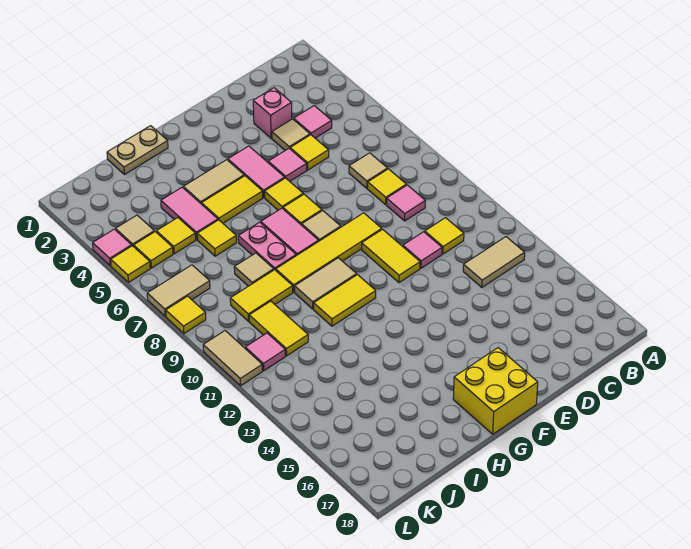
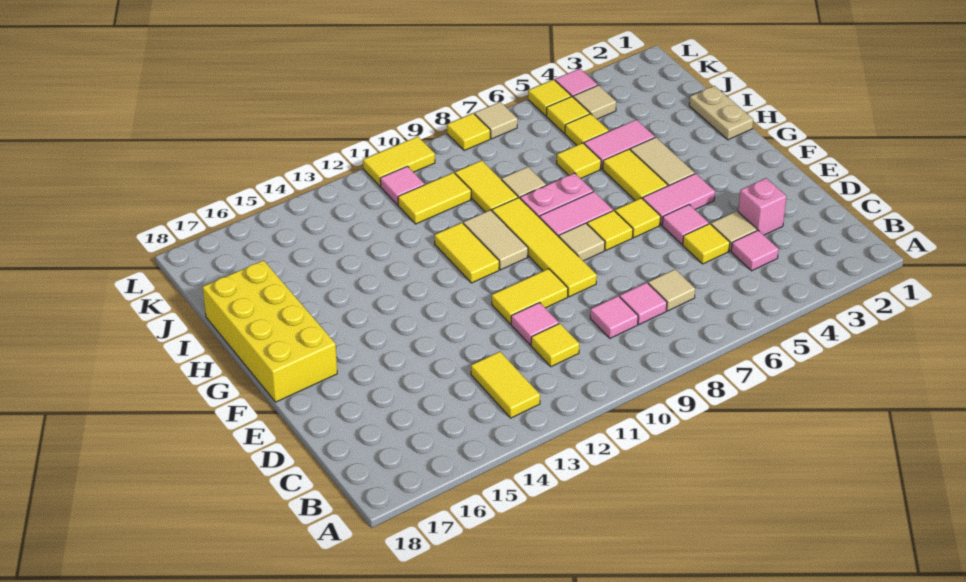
tan 1x2 tile [463,237,525,287] -> yellow 1x2 tile [471,352,540,418]
yellow 1x1 tile [368,169,406,204] -> pink 1x1 tile [620,283,667,325]
yellow 2x2 brick [453,348,538,434] -> yellow 2x4 brick [202,260,337,402]
tan 1x2 tile [147,265,210,316] -> tan 1x1 tile [474,102,518,139]
tan 1x2 tile [203,331,263,386] -> yellow 1x2 tile [363,136,435,186]

